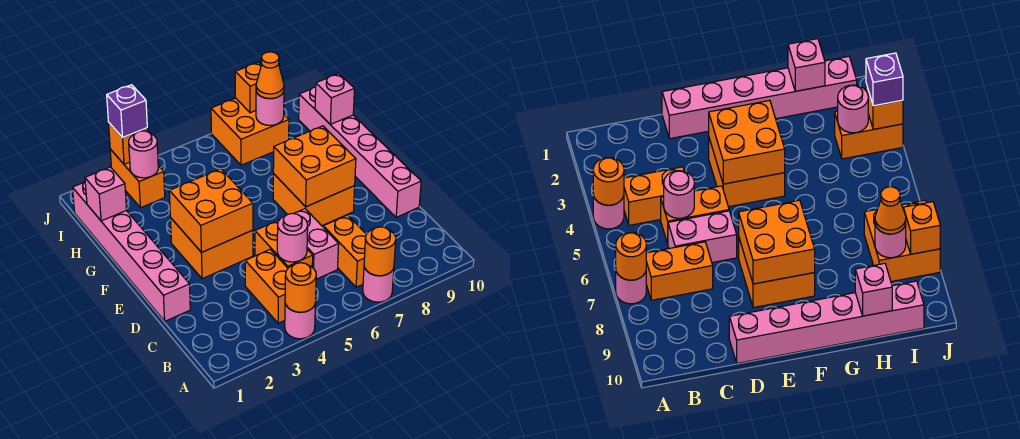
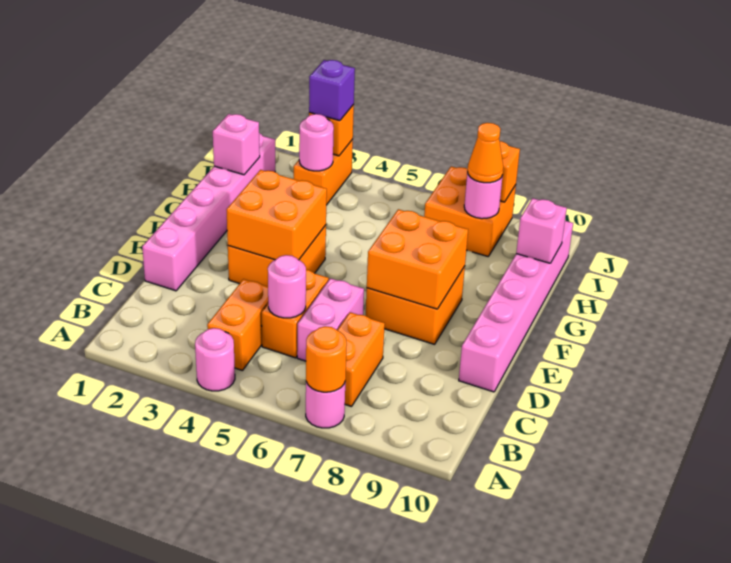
orange 1x1 round brick [285,263,316,312] -> none

